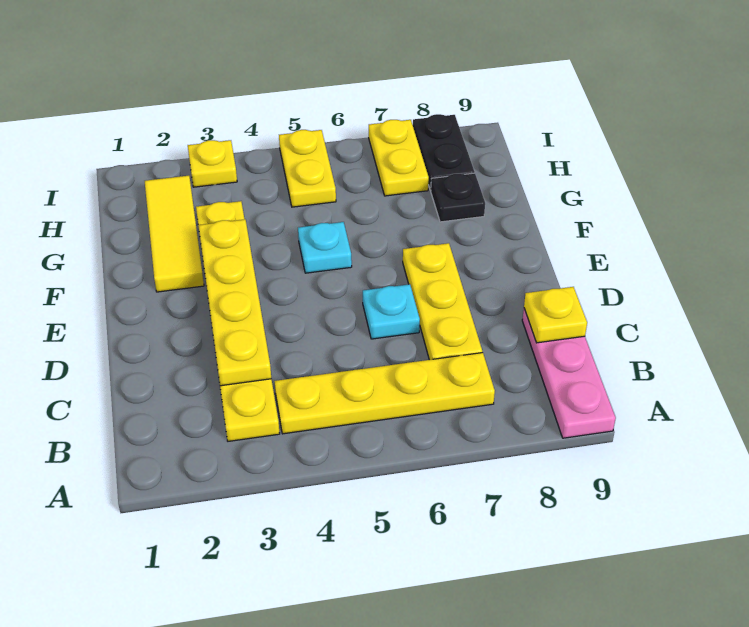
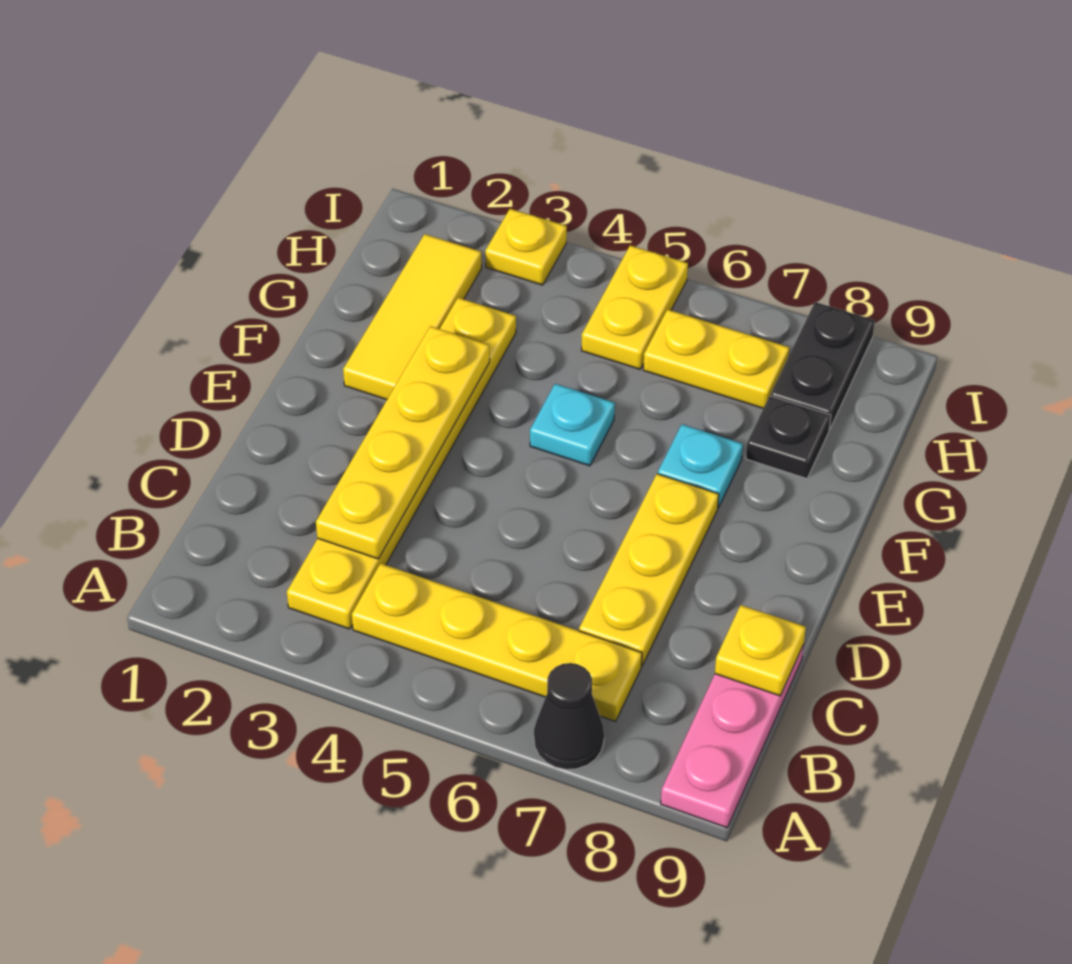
none -> black 1x1 cone [534,663,604,769]
cyan 1x1 plate [363,284,420,339] -> cyan 1x1 plate moved to [658,424,743,508]
yellow 1x2 plate [369,120,429,196] -> yellow 1x2 plate turned to [643,309,789,408]

